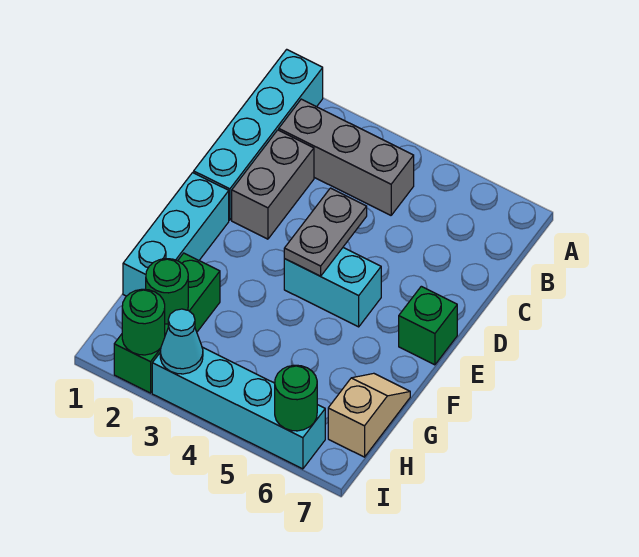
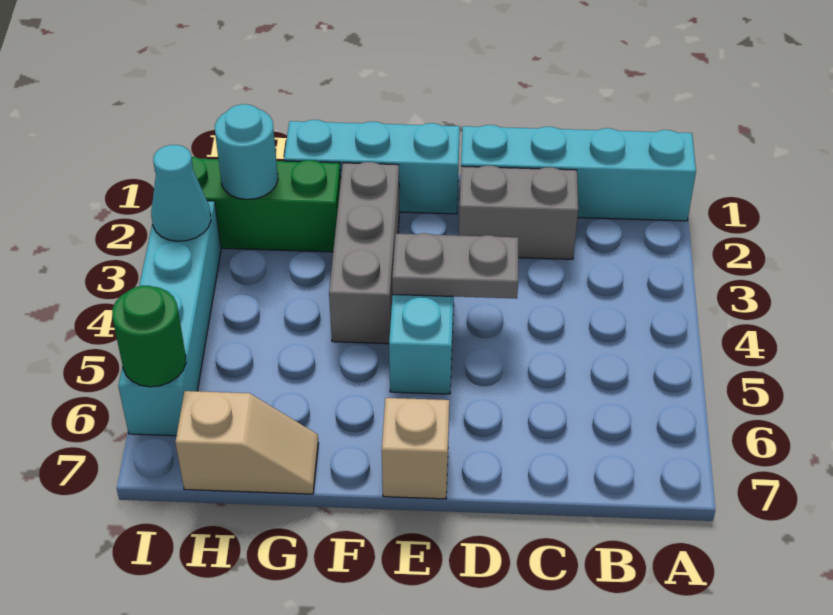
grey 1x3 brick [279,99,414,215] -> grey 1x3 brick moved to [329,162,400,344]
green 1x1 brick [399,286,457,365] -> tan 1x1 brick [382,398,449,499]
green 1x1 round brick [146,259,188,324] -> cyan 1x1 round brick [215,104,278,199]
green 1x1 round brick [122,289,165,355] -> none

